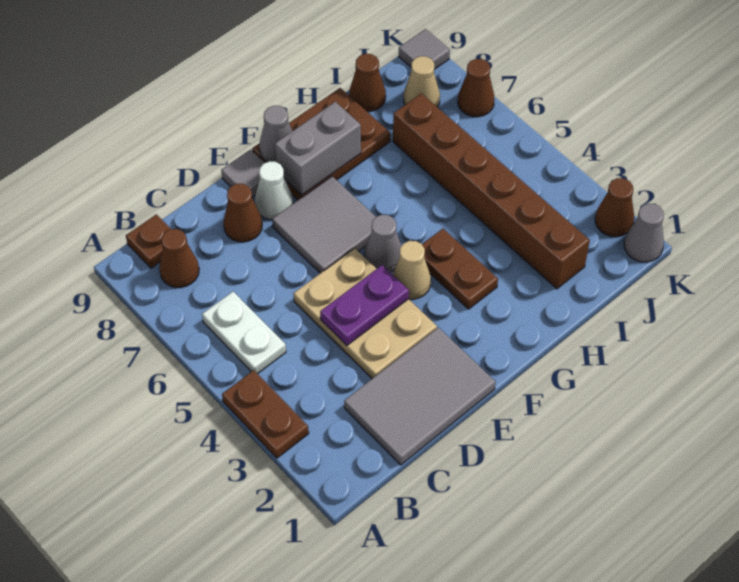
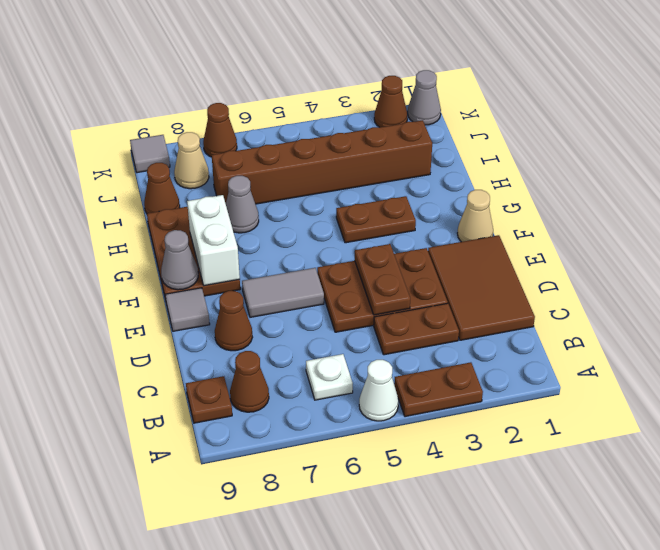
white 1x2 plate [202,292,286,374] -> white 1x1 plate [306,354,353,400]
grey 2x3 tile [344,327,495,465] -> brown 2x3 tile [428,235,535,340]
none -> brown 1x2 plate [374,303,459,355]
tan 2x3 plate [293,248,437,378] -> brown 2x3 plate [317,248,448,332]
purple 1x2 plate [320,265,409,345] -> brown 1x2 plate [355,244,410,315]
grey 2x2 tile [272,176,376,273] -> grey 1x2 tile [242,268,324,317]
white 1x1 cone [255,161,293,220] -> white 1x1 cone moved to [359,360,398,421]
tan 1x1 cone [392,241,431,299] -> tan 1x1 cone moved to [457,190,493,242]
grey 1x1 cone [364,215,401,272] -> grey 1x1 cone moved to [226,176,259,233]
grey 1x2 brick [275,102,361,195] -> white 1x2 brick [187,195,240,286]

